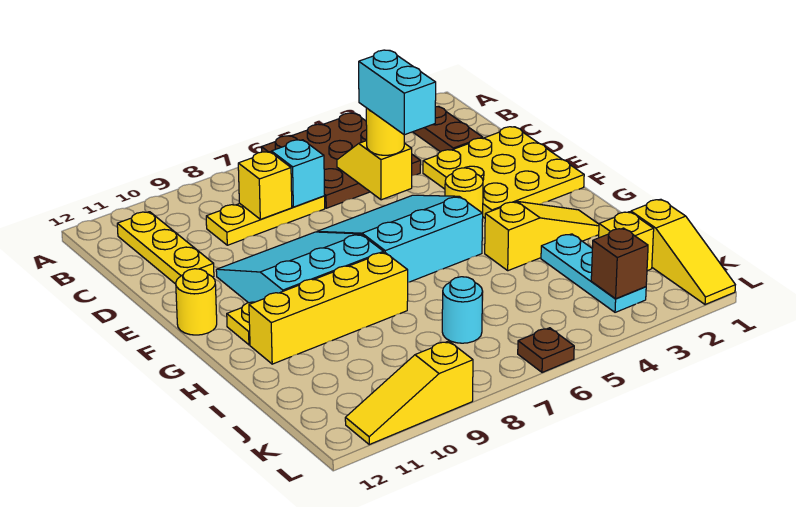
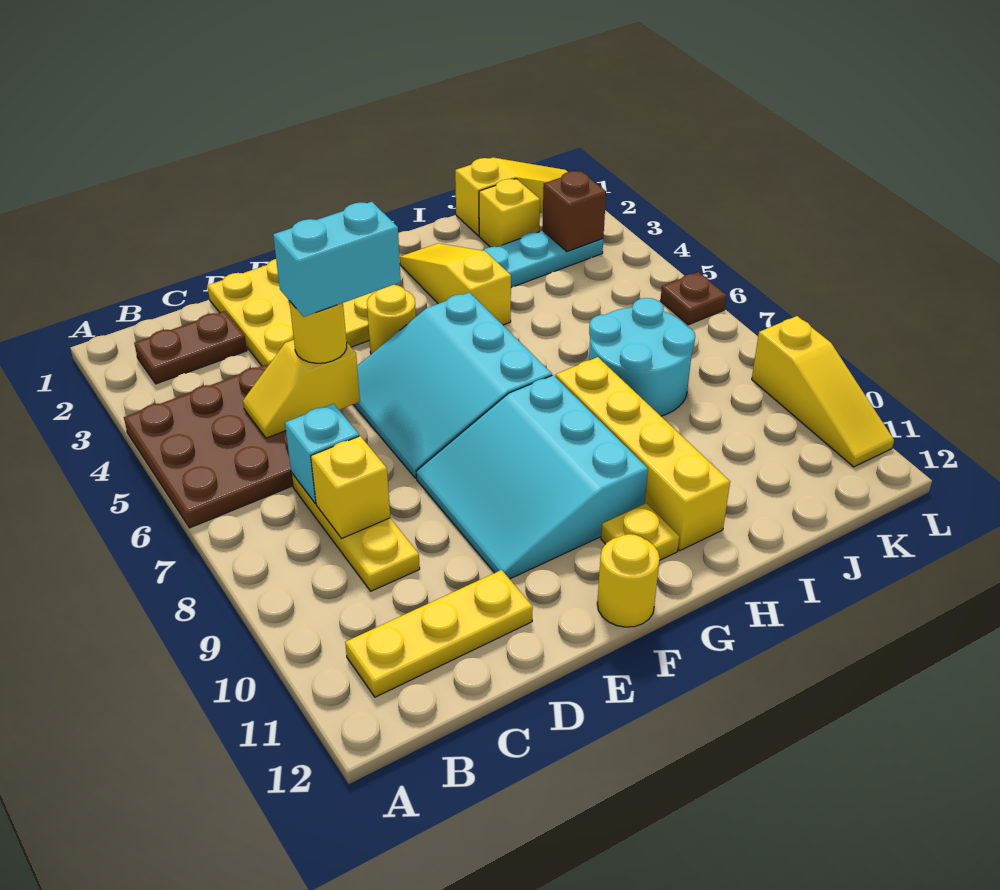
cyan 1x1 round brick [442,277,483,343] -> cyan 2x2 round brick [589,298,695,416]

